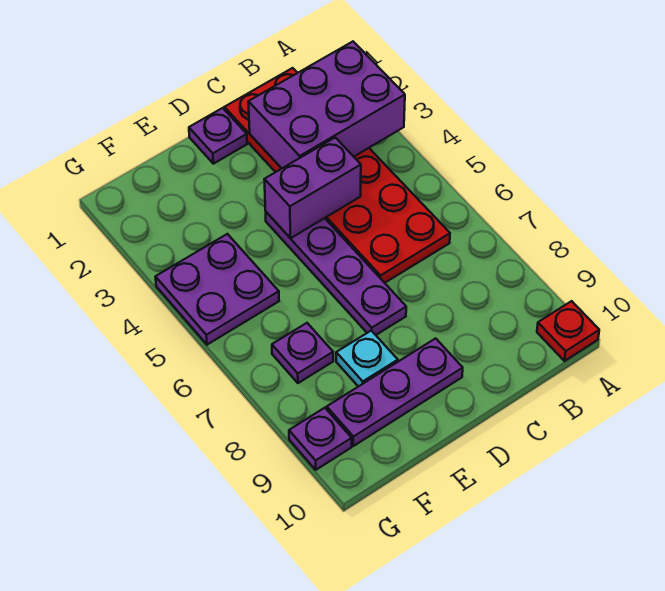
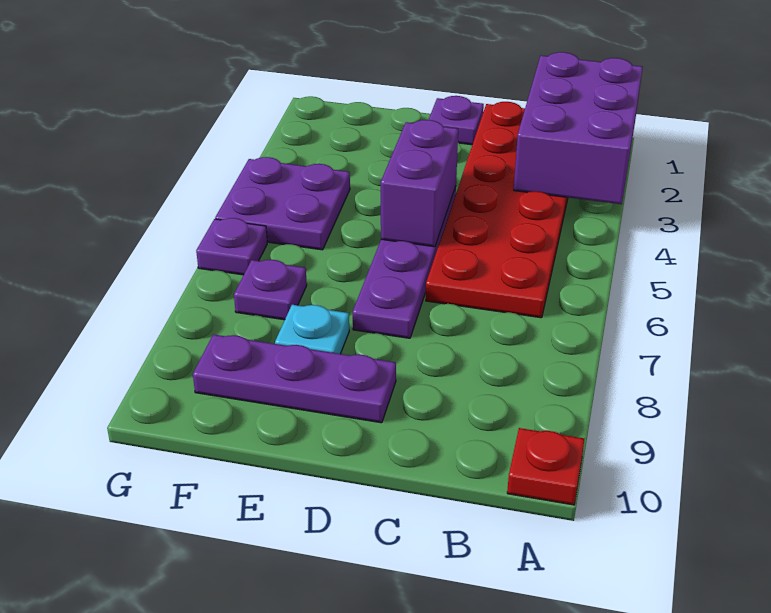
purple 2x3 brick [248,42,405,169] -> purple 2x3 brick turned to [514,52,643,204]
purple 1x2 brick [264,138,361,238] -> purple 1x2 brick turned to [381,120,458,247]
purple 1x1 plate [289,408,352,470] -> purple 1x1 plate moved to [196,218,267,275]

